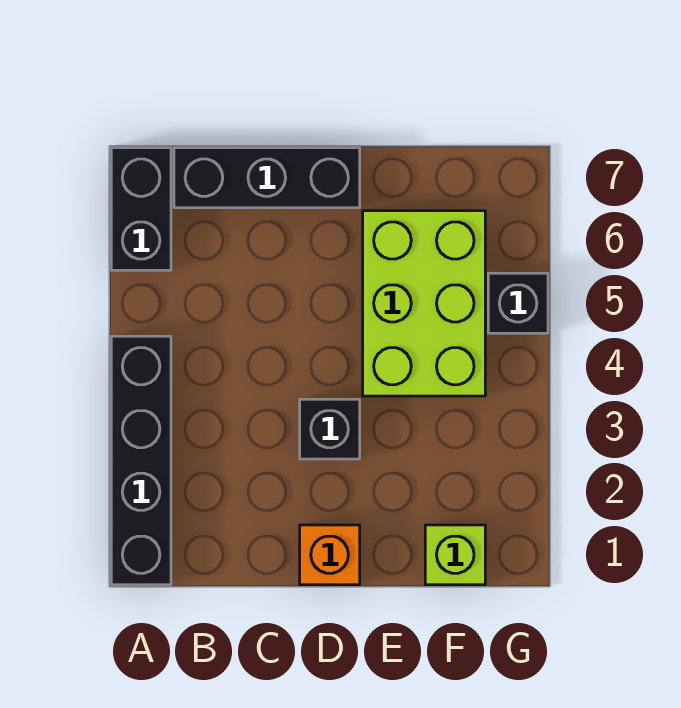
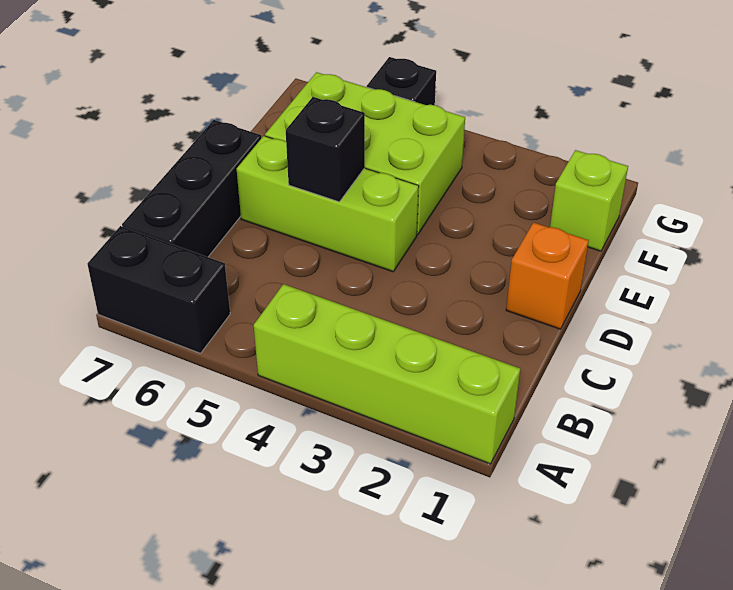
black 1x4 brick [111,336,171,585] -> lime 1x4 brick [254,284,520,464]
black 1x1 brick [300,399,360,459] -> black 1x1 brick moved to [286,97,365,202]
none -> lime 1x3 brick [237,136,419,272]

